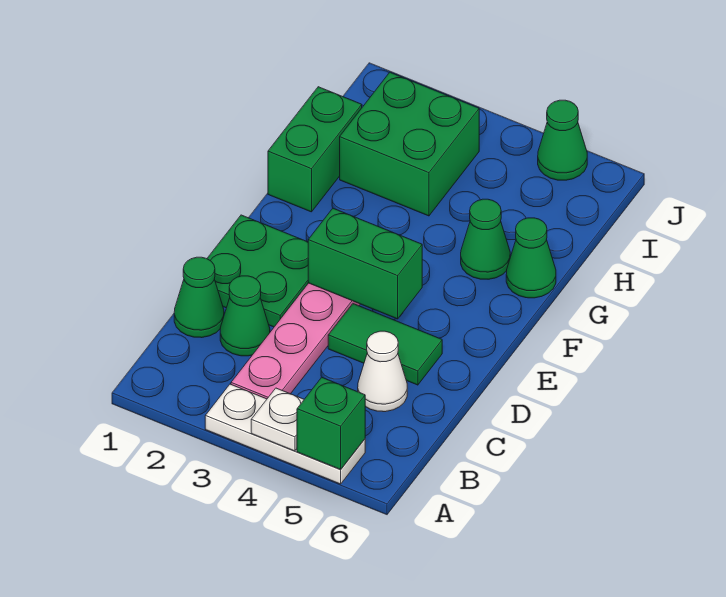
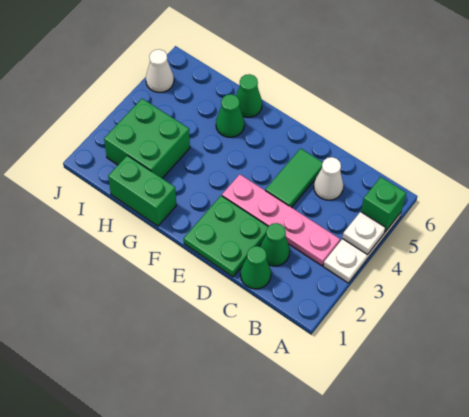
green 1x2 brick [308,208,422,319] -> none
green 1x1 cone [538,100,587,180] -> white 1x1 cone [146,49,174,92]

